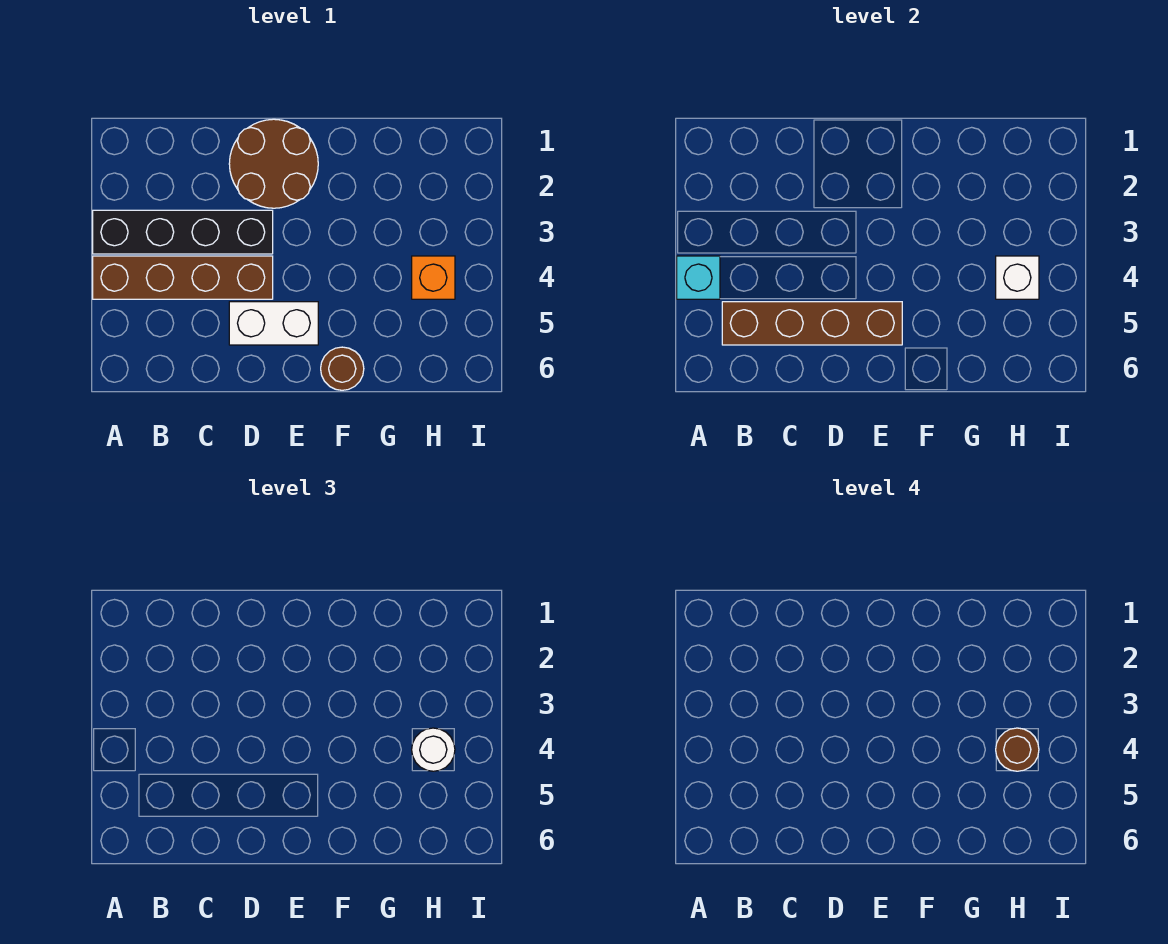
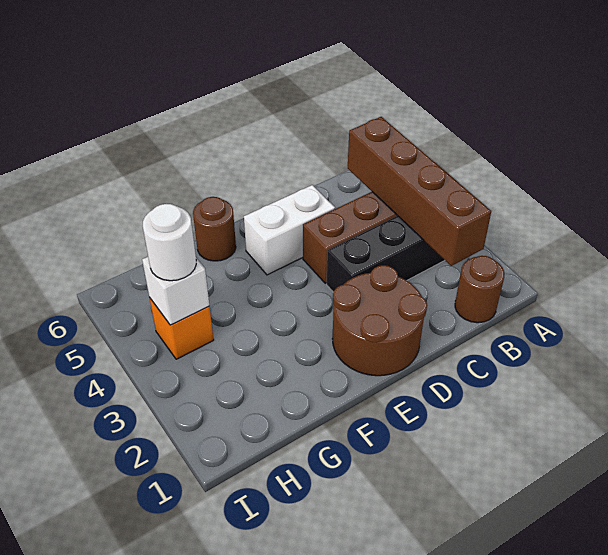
cyan 1x1 brick [677,256,720,299] -> none
brown 1x4 brick [722,302,902,345] -> brown 1x4 brick turned to [348,117,491,266]
brown 1x1 round brick [996,728,1039,771] -> brown 1x1 round brick moved to [455,256,505,323]

